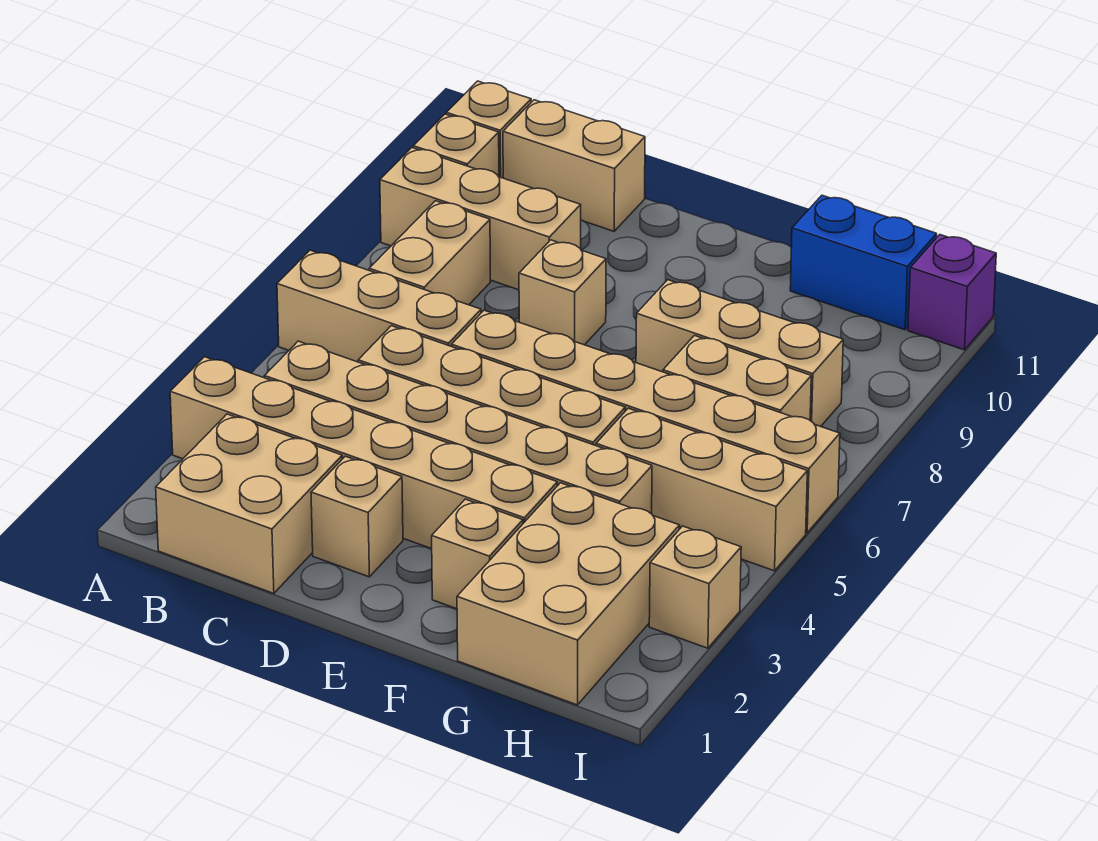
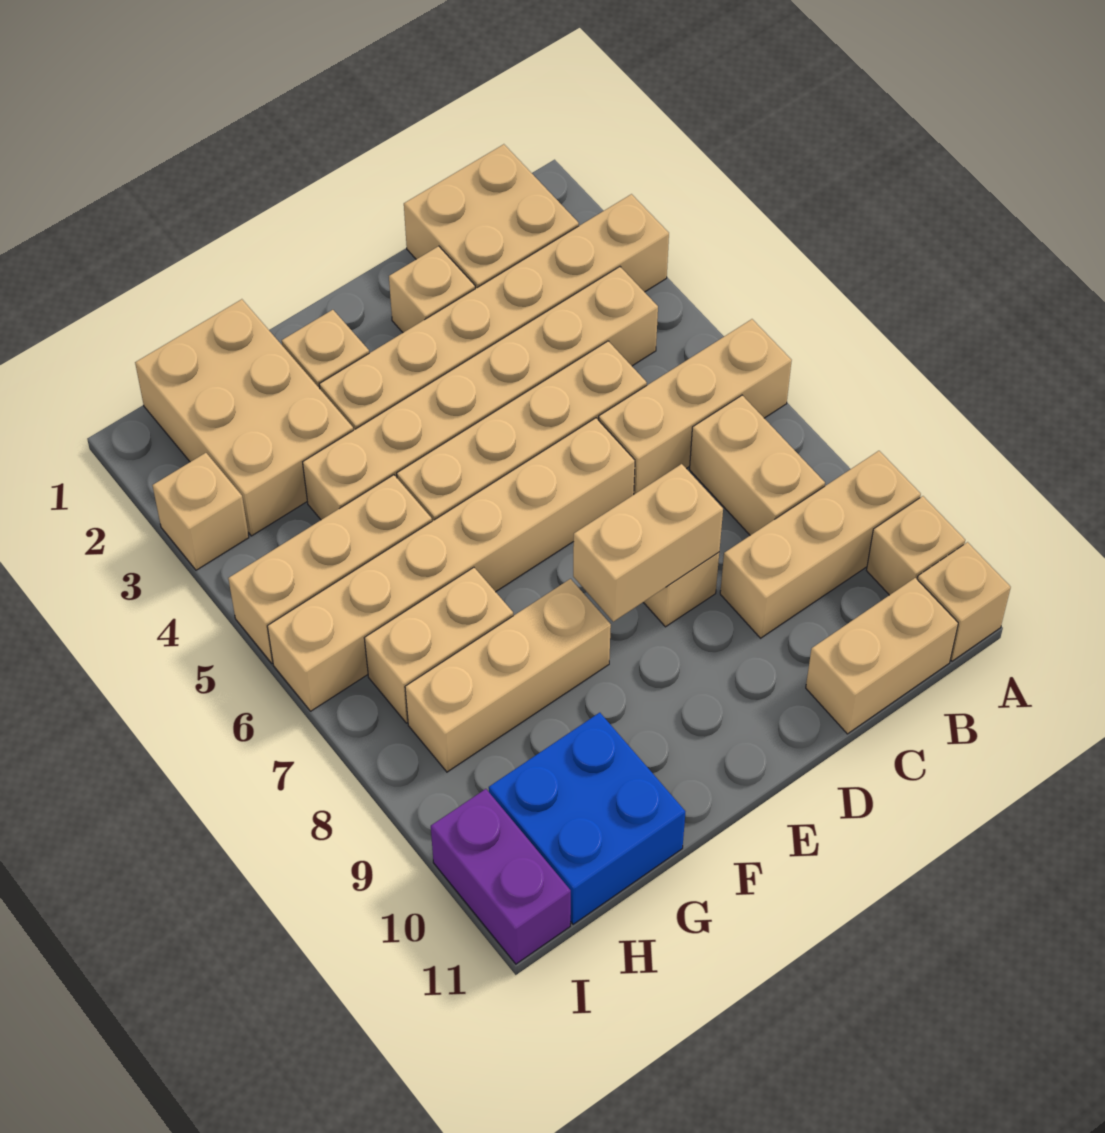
none -> tan 1x2 brick [573,464,723,622]
blue 1x2 brick [790,195,937,330] -> blue 2x2 brick [489,713,685,924]
purple 1x1 brick [908,235,996,350] -> purple 1x2 brick [431,789,571,964]

